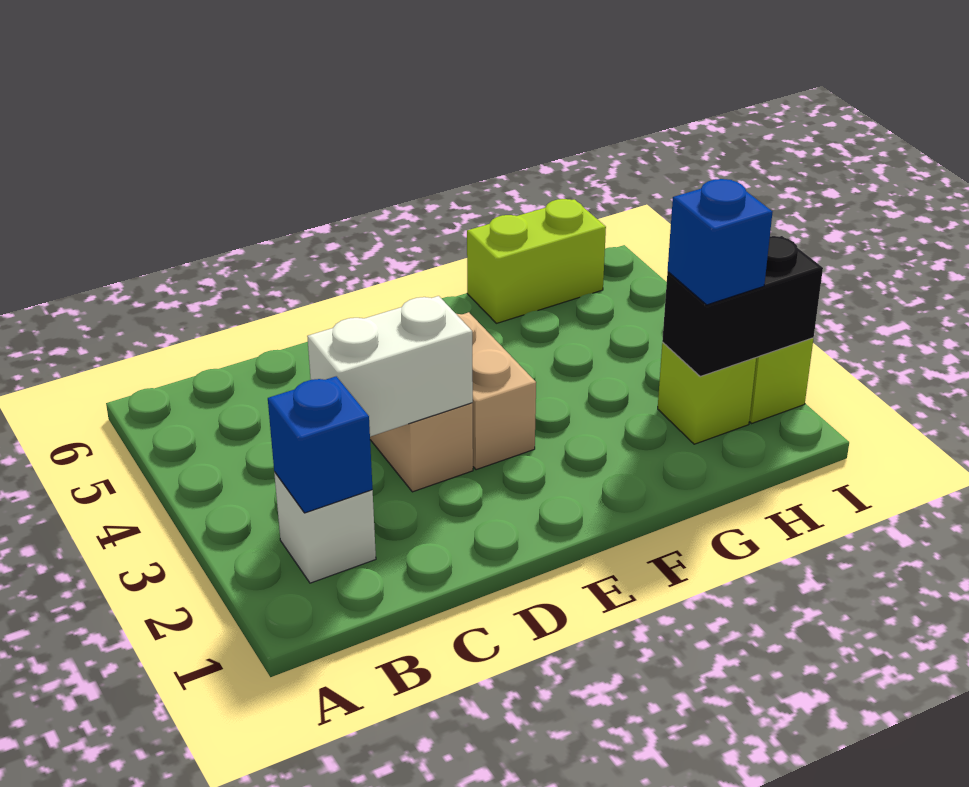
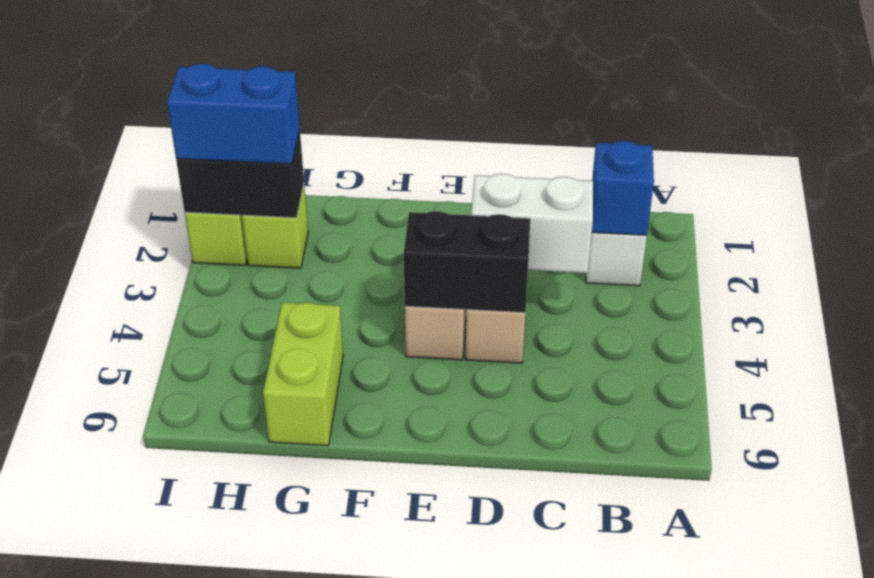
none -> black 1x2 brick [404,211,530,313]
lime 1x2 brick [467,199,606,323] -> lime 1x2 brick turned to [263,302,343,446]
blue 1x1 brick [668,179,772,305] -> blue 1x2 brick [167,64,300,164]

